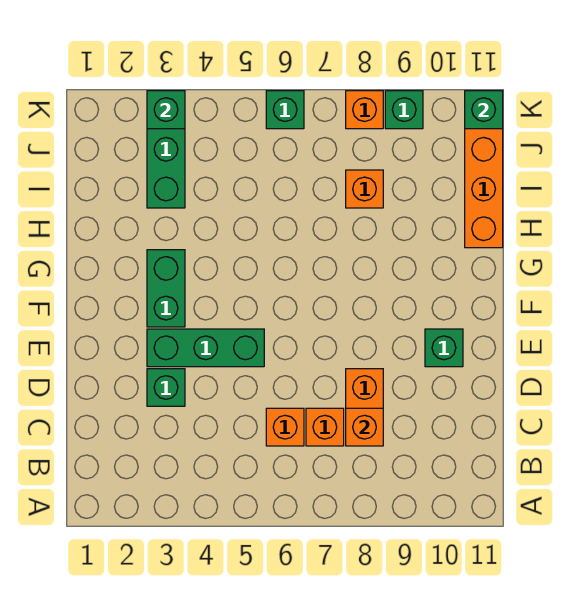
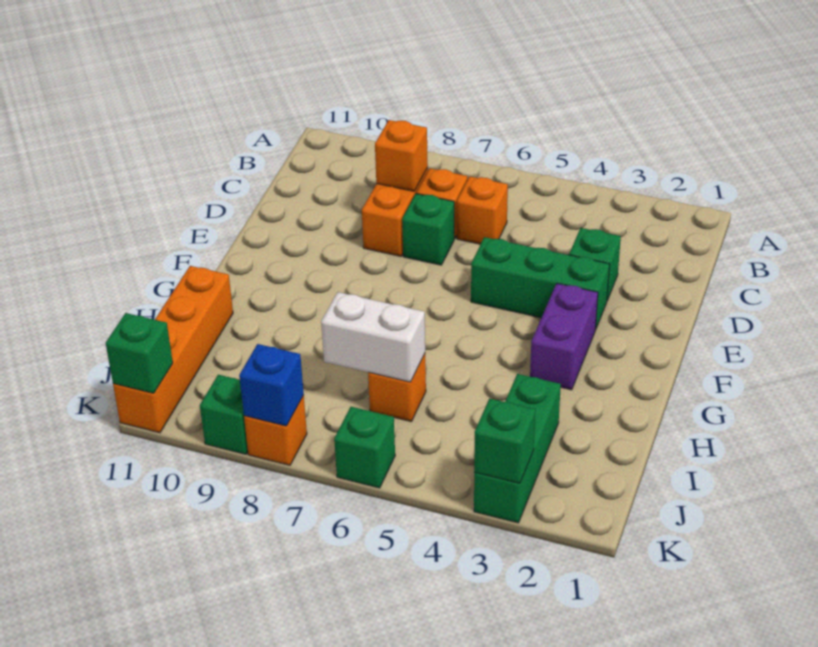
green 1x1 brick [425,329,463,367] -> green 1x1 brick moved to [402,194,454,265]
green 1x2 brick [147,250,185,327] -> purple 1x2 brick [530,283,598,390]
none -> white 1x2 brick [321,292,425,382]
orange 1x1 brick [346,170,383,208] -> orange 1x1 brick moved to [368,354,426,422]
none -> blue 1x1 brick [239,344,304,426]

